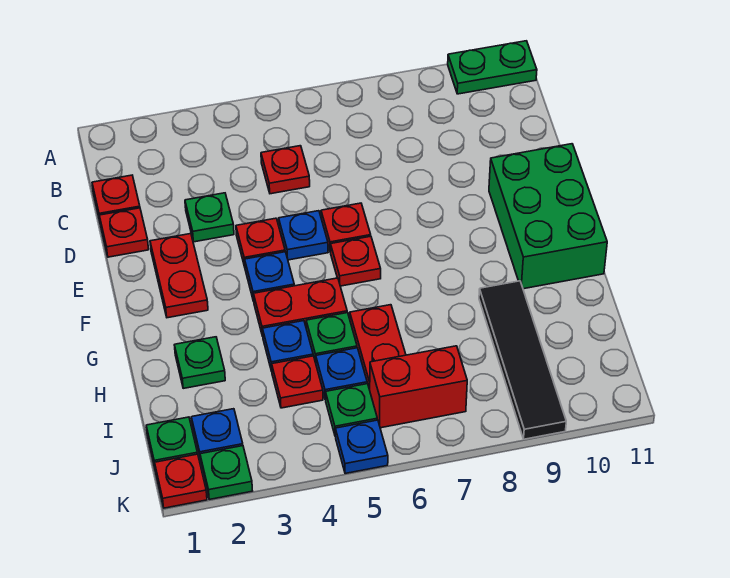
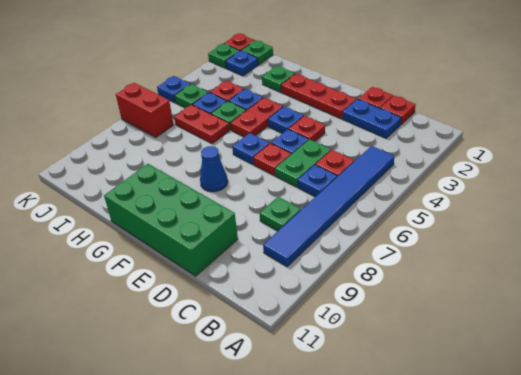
green 1x2 plate [448,41,537,94] -> green 1x2 plate moved to [275,139,331,187]
none -> blue 1x6 tile [263,146,394,266]
none -> blue 1x2 plate [343,99,401,138]
none -> blue 1x1 plate [298,165,337,197]
green 1x1 plate [185,193,234,242] -> green 1x1 plate moved to [259,197,301,231]
red 1x2 plate [150,234,208,318] -> red 1x3 plate [281,74,356,119]
green 2x3 brick [489,144,607,289] -> green 2x4 brick [104,164,238,276]
red 1x1 plate [331,236,381,286] -> blue 1x1 plate [232,133,269,164]
none -> blue 1x1 cone [200,146,228,192]
black 1x4 tile [479,281,566,439] -> none
red 1x2 brick [370,346,467,428] -> red 1x2 brick turned to [116,83,174,137]

